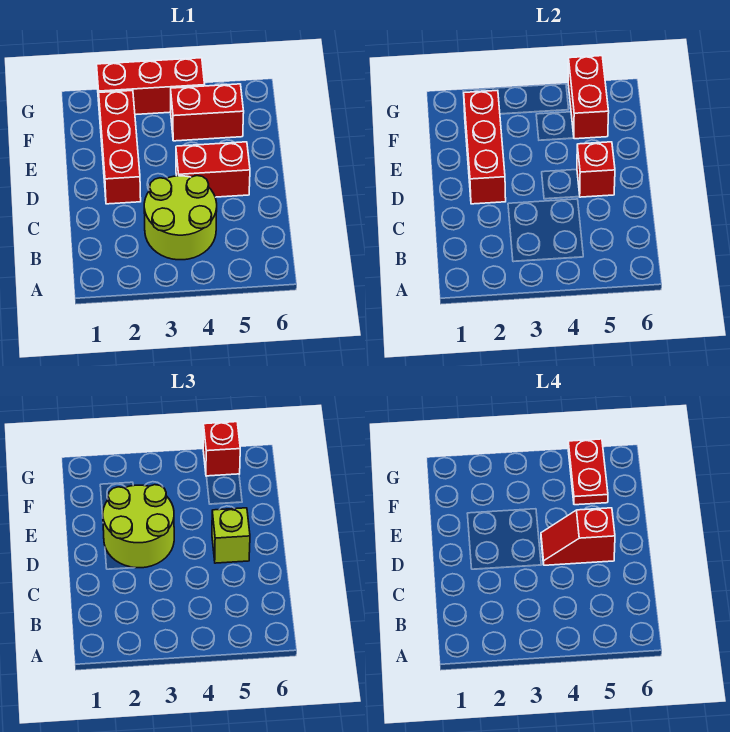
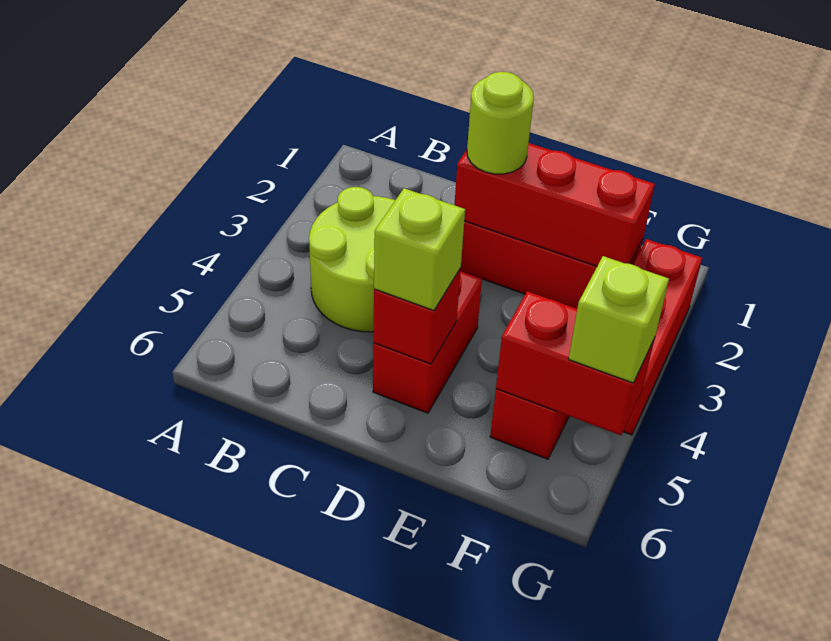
lime 2x2 round brick [103,485,174,568] -> lime 1x1 round brick [467,72,534,174]
red 1x2 slope [541,508,615,565] -> none
red 1x2 plate [568,439,608,505] -> none
red 1x1 brick [203,422,240,476] -> lime 1x1 brick [569,256,669,383]

